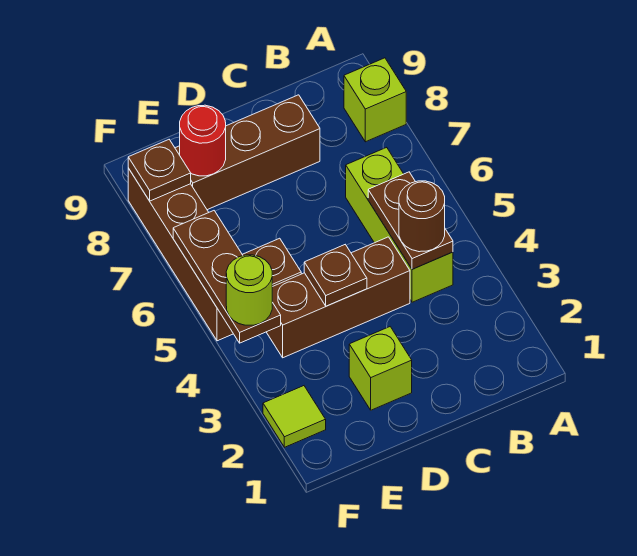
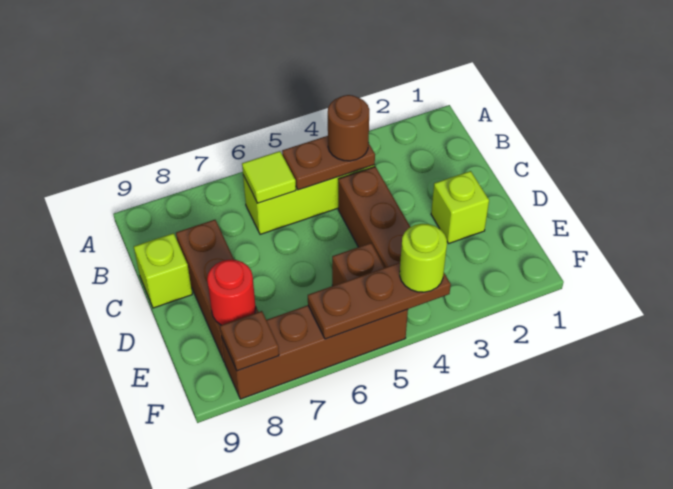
lime 1x1 brick [344,58,406,142] -> lime 1x1 brick moved to [134,233,192,308]
brown 1x1 plate [304,245,367,306] -> none
lime 1x1 tile [263,386,326,447] -> lime 1x1 tile moved to [242,151,296,203]

